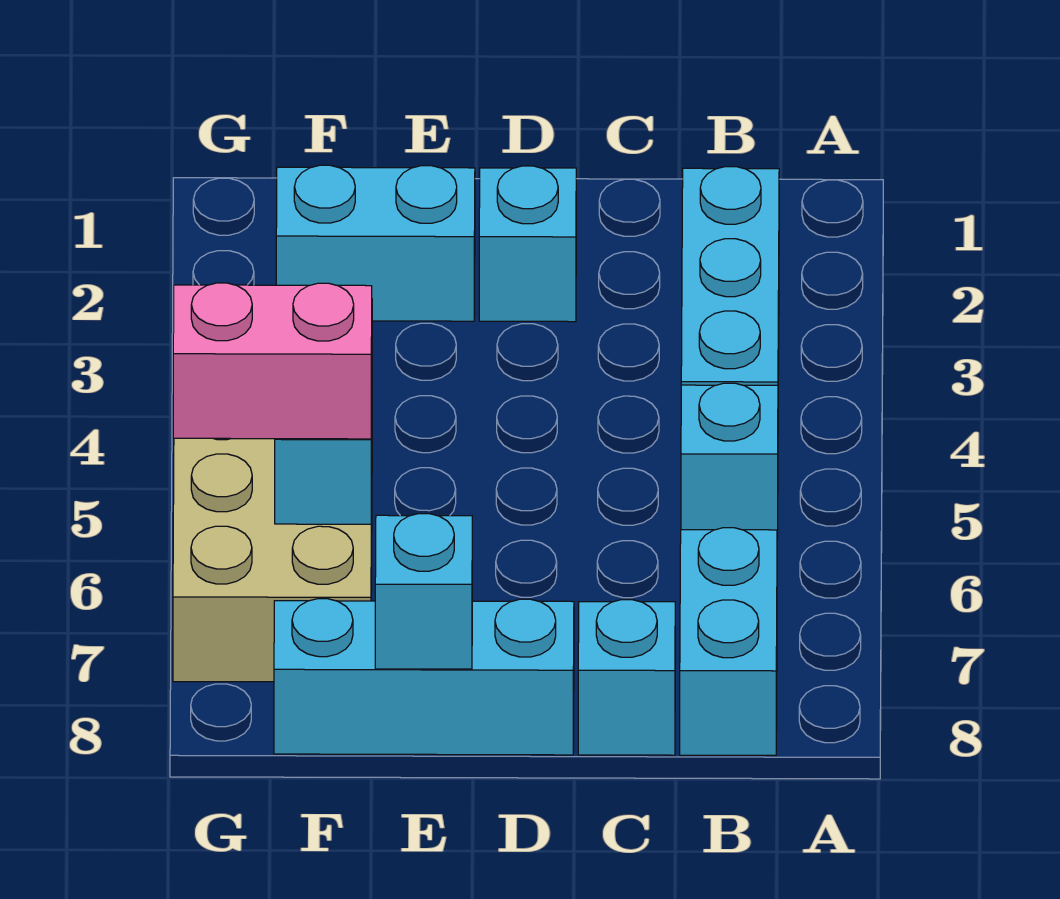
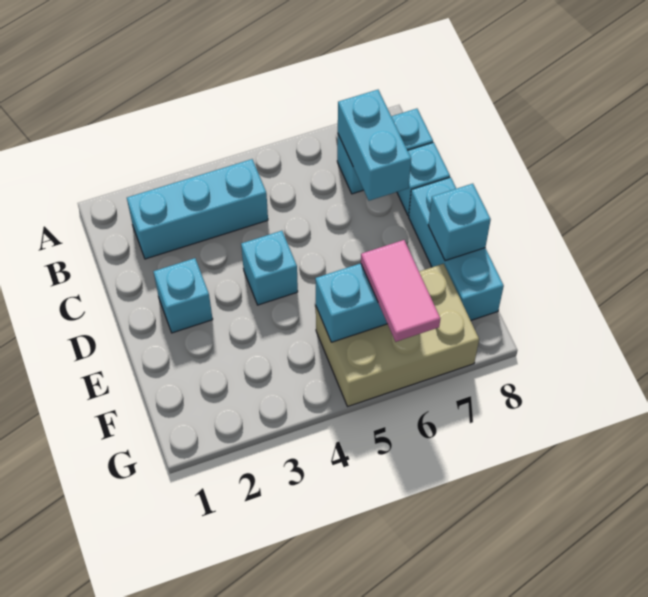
cyan 1x1 brick [681,383,778,538] -> cyan 1x1 brick moved to [241,231,298,305]
cyan 1x2 brick [276,165,475,321] -> cyan 1x2 brick moved to [338,90,411,201]
pink 1x2 brick [173,283,372,439] -> pink 1x2 tile [361,240,440,342]

